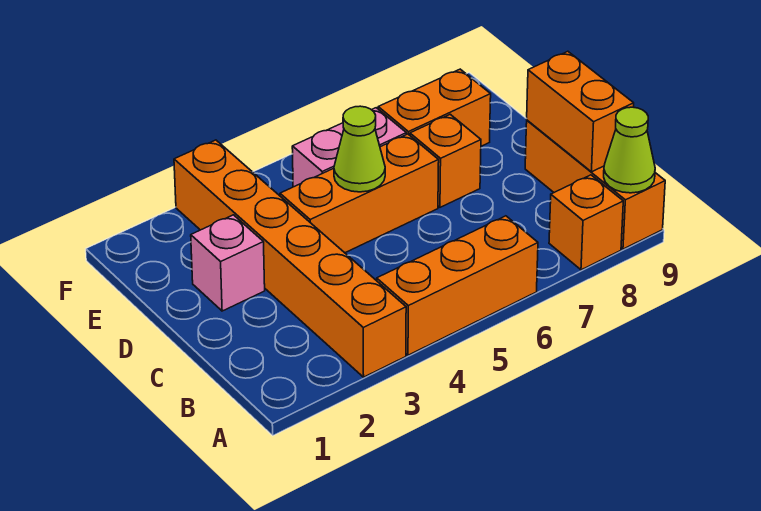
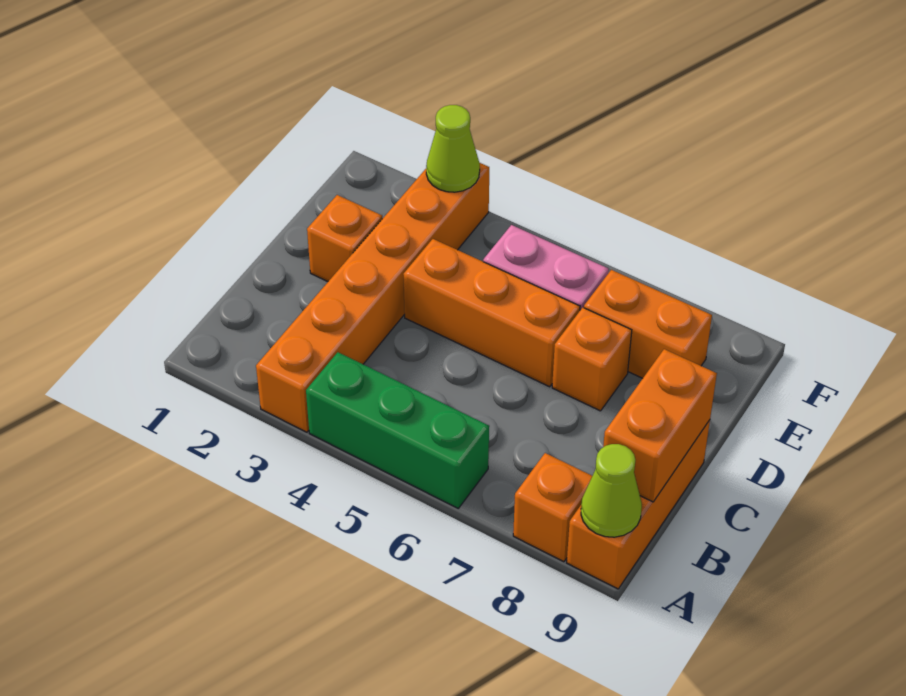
orange 1x3 brick [377,216,538,355] -> green 1x3 brick [306,352,489,508]
pink 1x1 brick [191,215,265,311] -> orange 1x1 brick [307,195,382,281]
lime 1x1 cone [334,106,385,192] -> lime 1x1 cone moved to [426,105,480,192]

